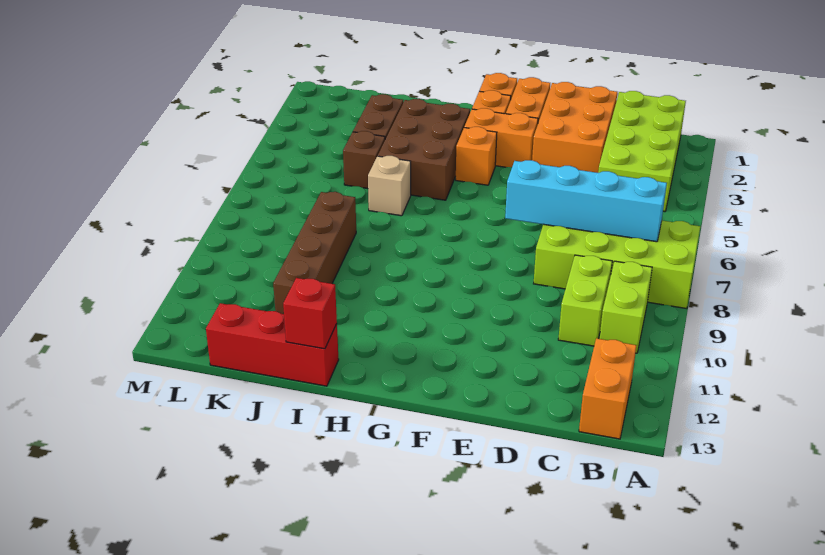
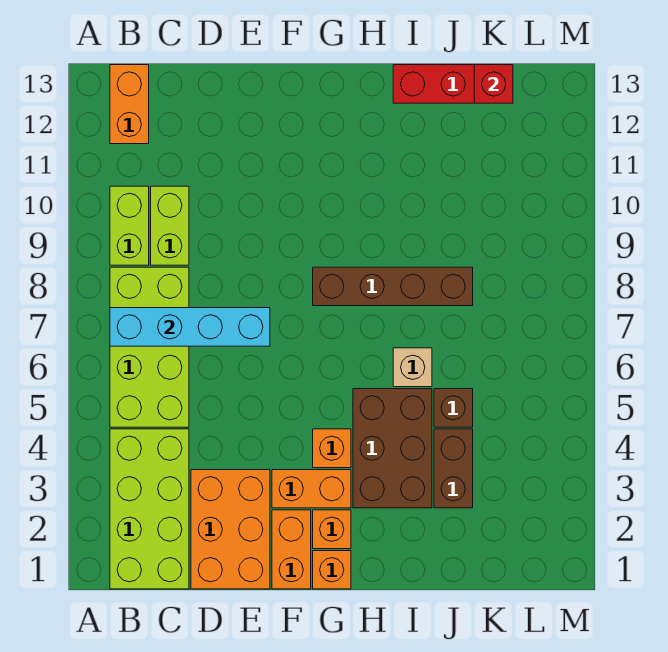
lime 2x4 brick [534,221,700,309] -> lime 2x4 brick turned to [110,267,189,427]
red 1x1 brick [283,278,337,349] -> red 1x1 brick moved to [474,65,513,103]
brown 1x4 brick [273,192,356,314] -> brown 1x4 brick turned to [313,267,473,306]

